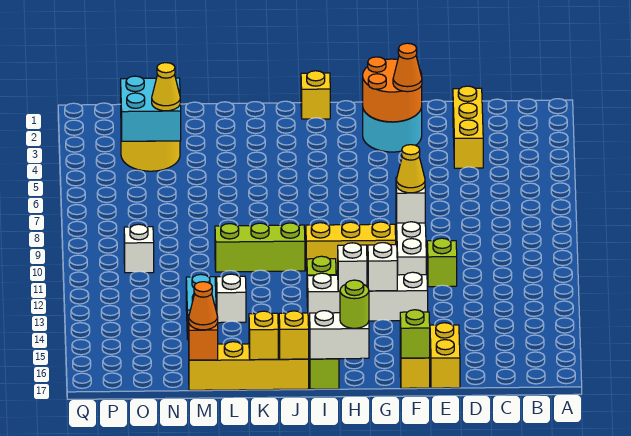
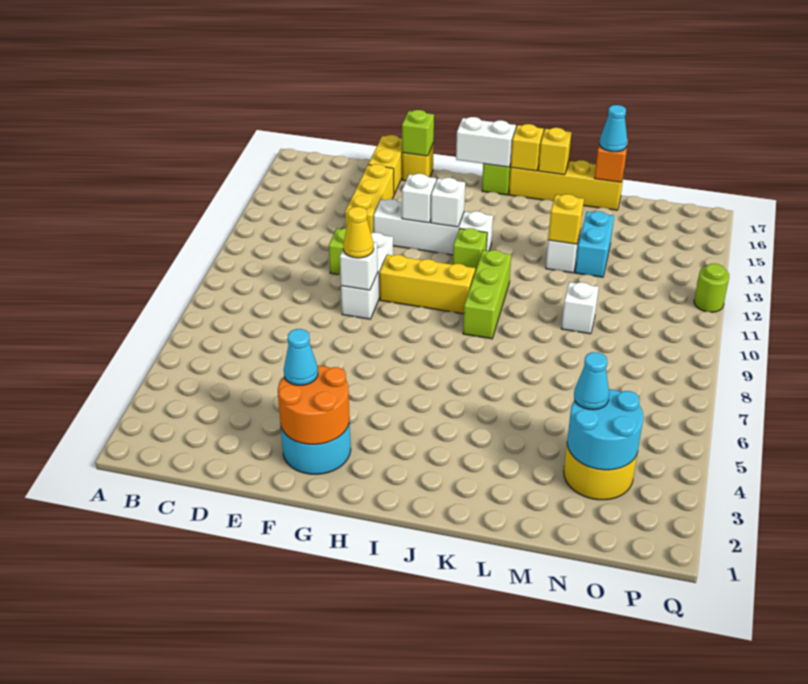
yellow 1x3 brick [453,86,483,168] -> yellow 1x3 brick moved to [345,164,394,233]
orange 1x1 cone [393,43,422,92] -> cyan 1x1 cone [284,329,318,385]
lime 1x1 round brick [340,280,369,328] -> lime 1x1 round brick moved to [694,264,729,312]
yellow 1x1 brick [301,71,330,119] -> yellow 1x1 brick moved to [548,194,584,244]
lime 1x3 brick [215,223,305,272] -> lime 1x3 brick turned to [463,250,511,339]
orange 1x1 cone [189,282,218,330] -> cyan 1x1 cone [600,105,627,152]
cyan 2x2 brick [121,76,181,141] -> cyan 2x2 round brick [567,389,643,470]
yellow 1x1 cone [152,63,180,111] -> cyan 1x1 cone [574,352,609,410]
white 1x1 brick [124,224,154,273] -> white 1x1 brick moved to [562,282,599,334]

